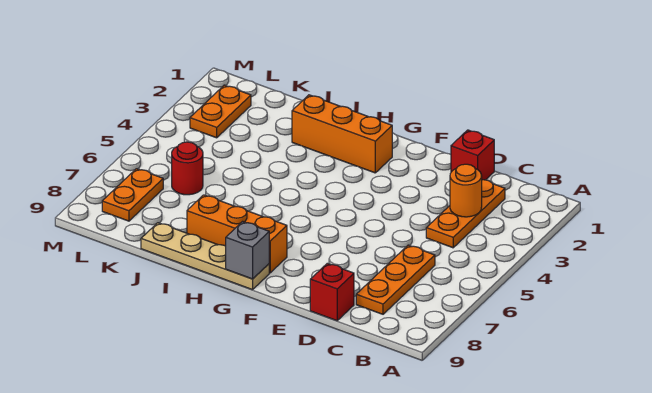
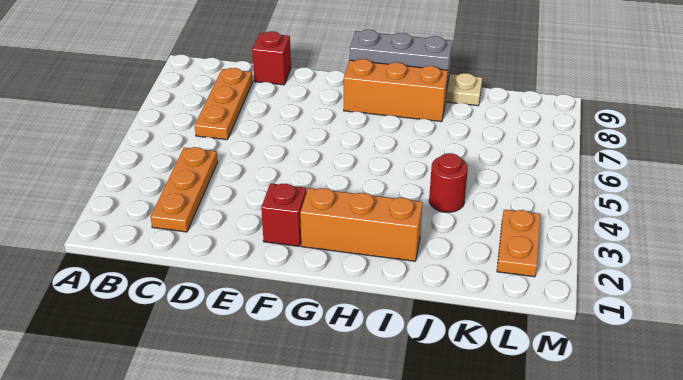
orange 1x1 round brick [450,164,482,217] -> none
red 1x1 brick [451,130,494,180] -> red 1x1 brick moved to [261,183,306,246]
grey 1x1 brick [226,222,269,279] -> grey 1x3 brick [350,30,452,91]
red 1x1 round brick [172,142,203,195] -> red 1x1 round brick moved to [429,153,468,212]
orange 1x2 plate [102,169,163,221] -> none

